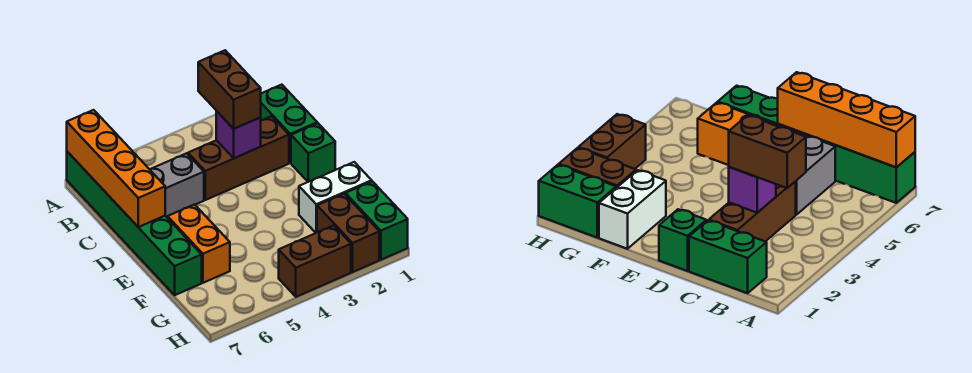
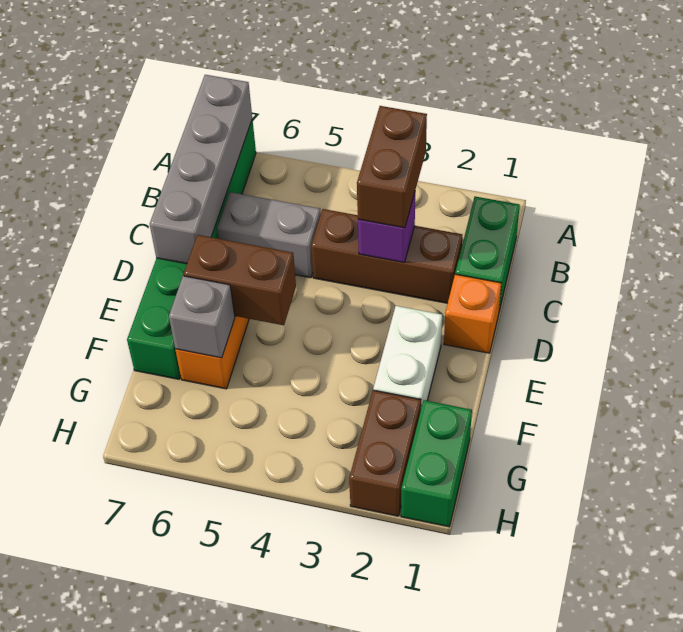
orange 1x4 brick [67,110,165,227] -> grey 1x4 brick [150,75,252,264]
green 1x1 brick [291,123,335,182] -> orange 1x1 brick [444,274,501,353]
white 1x2 brick [299,162,372,233] -> white 1x2 brick turned to [373,306,442,408]
none -> grey 1x1 brick [169,276,235,358]
brown 1x2 brick [279,225,351,297] -> brown 1x2 brick moved to [184,235,296,325]

